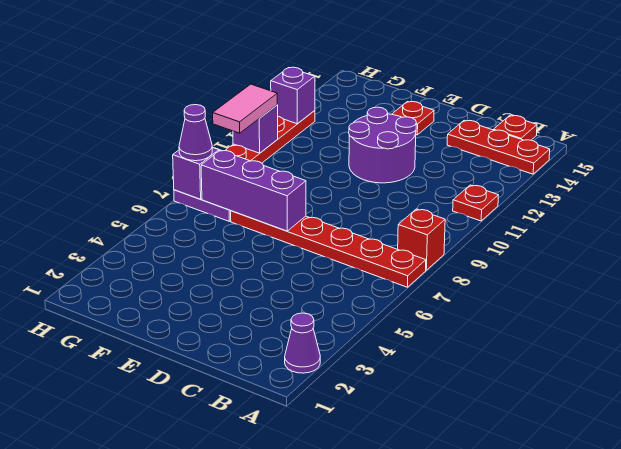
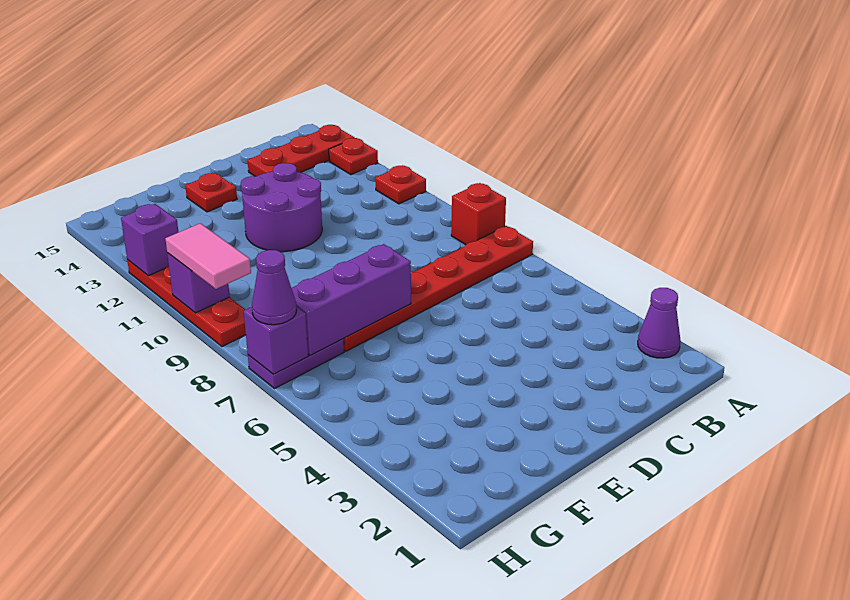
red 1x1 plate [494,116,537,140] -> red 1x1 plate moved to [329,138,378,175]

